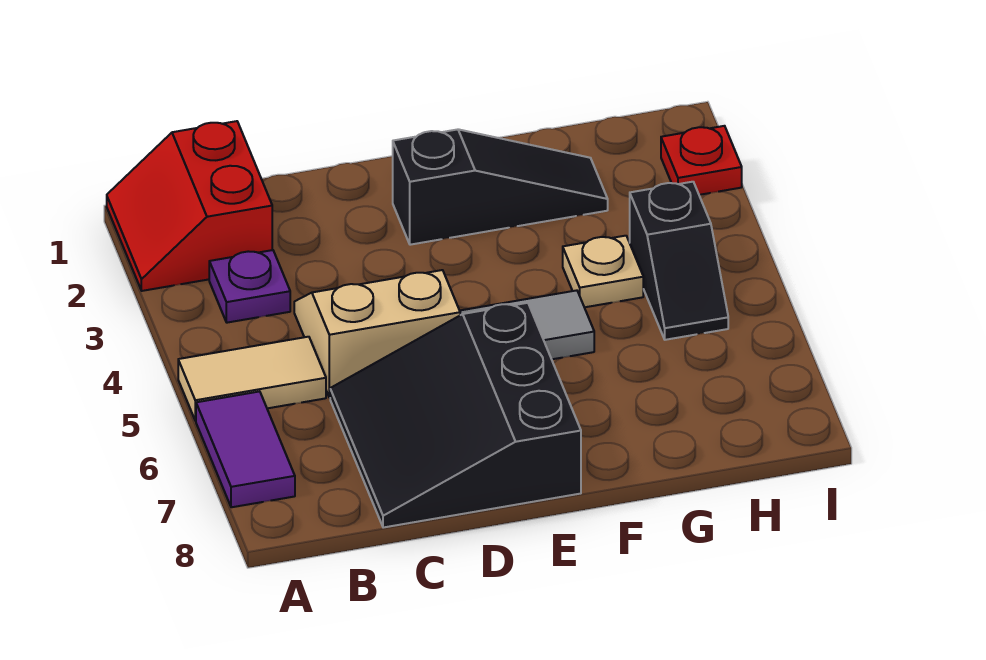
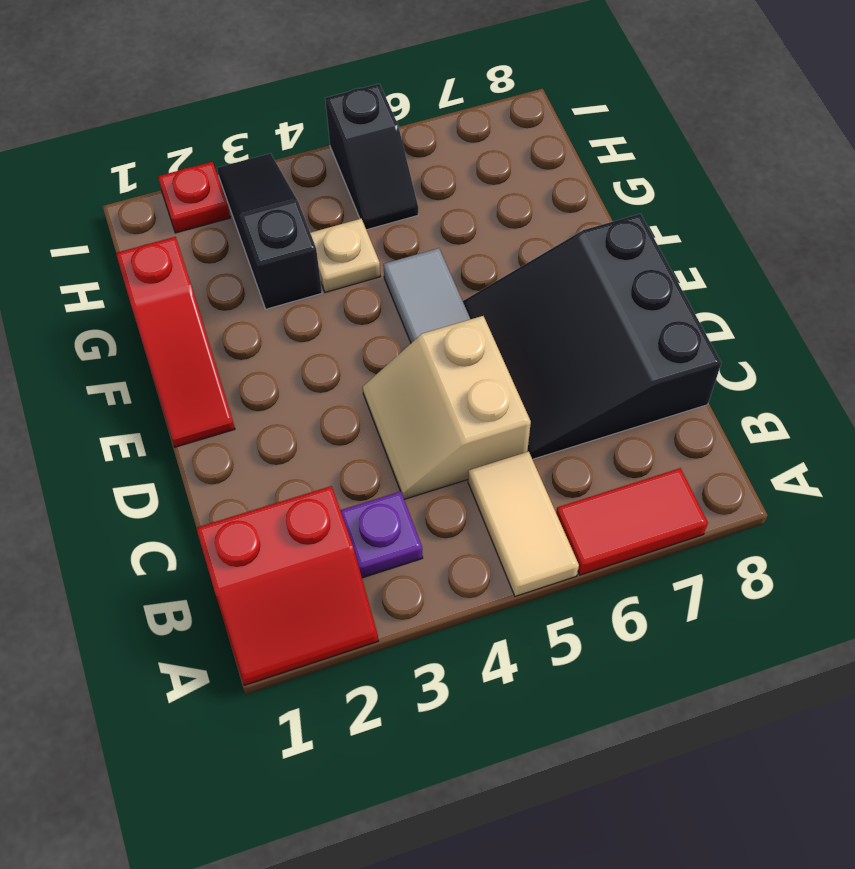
purple 1x2 tile [196,391,295,507] -> red 1x2 tile [556,468,708,575]
black 3x3 slope [330,303,581,528] -> black 3x3 slope turned to [463,214,721,459]
none -> red 1x3 slope [116,237,235,447]
black 1x3 slope [393,129,608,245] -> black 1x3 slope moved to [217,153,322,309]
black 1x2 slope [630,182,728,340] -> black 1x2 slope turned to [325,84,418,230]

